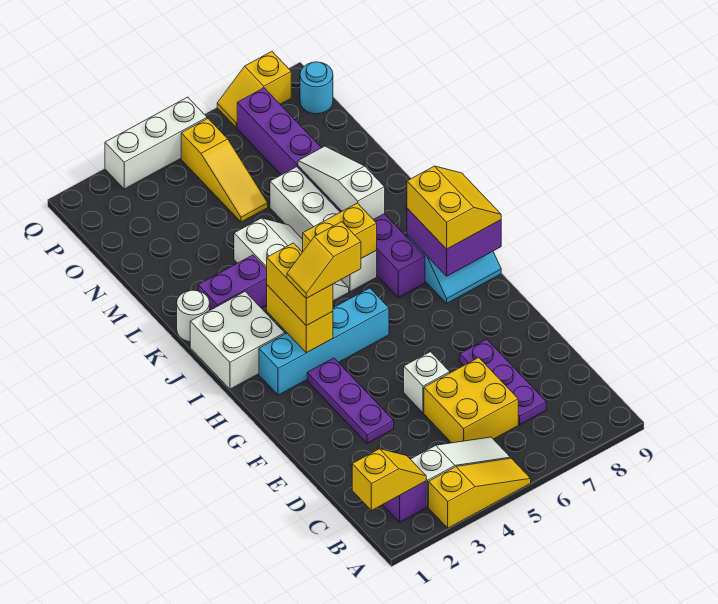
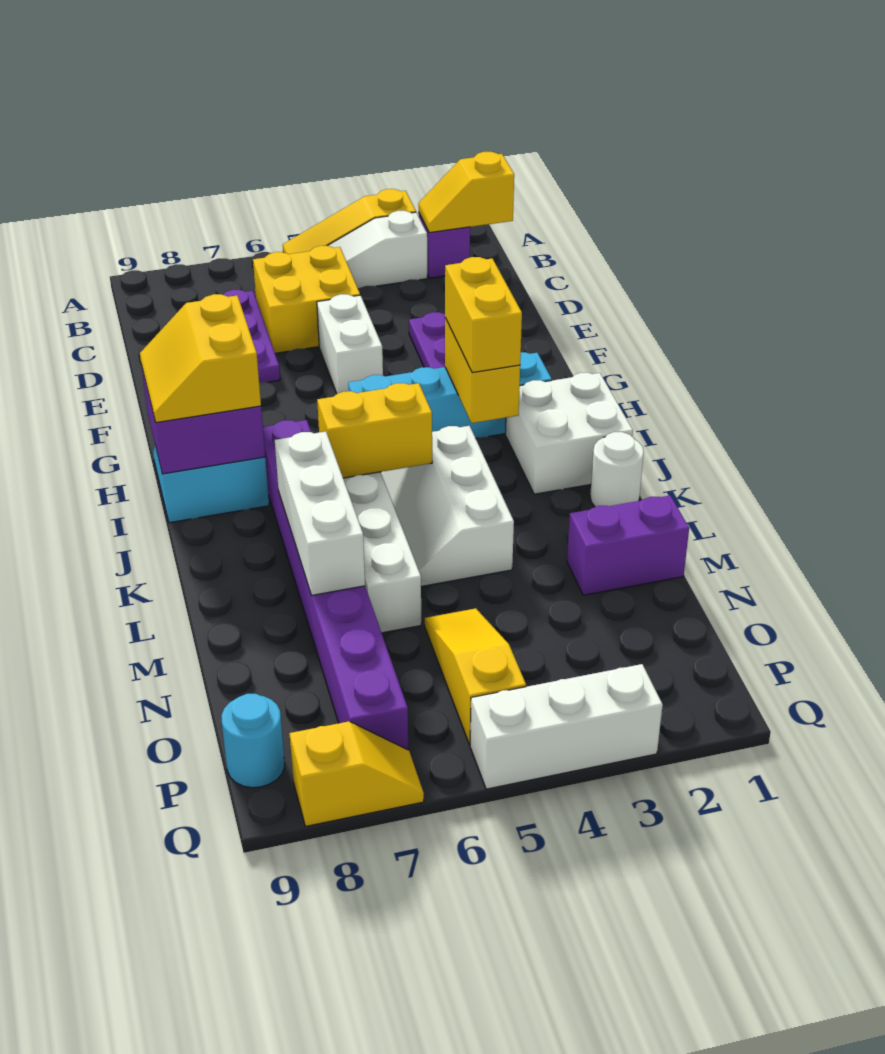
white 1x1 brick [404,352,450,413] -> white 1x2 brick [317,294,383,394]
yellow 1x2 slope [287,222,361,298] -> none
purple 1x2 brick [198,255,267,310] -> purple 1x2 brick moved to [567,495,689,595]
white 1x3 slope [298,146,385,220] -> white 1x3 brick [275,432,365,596]

